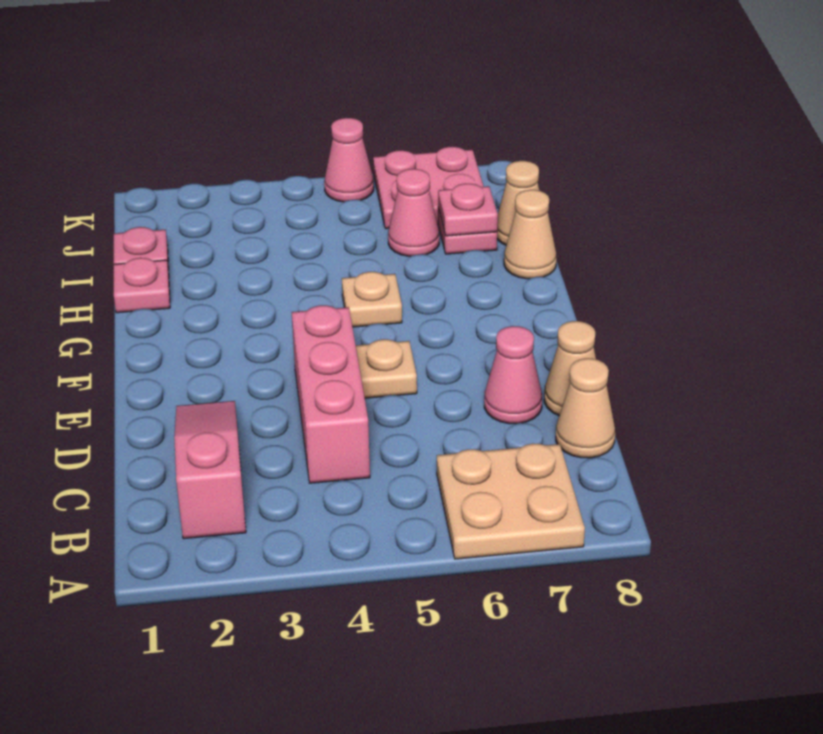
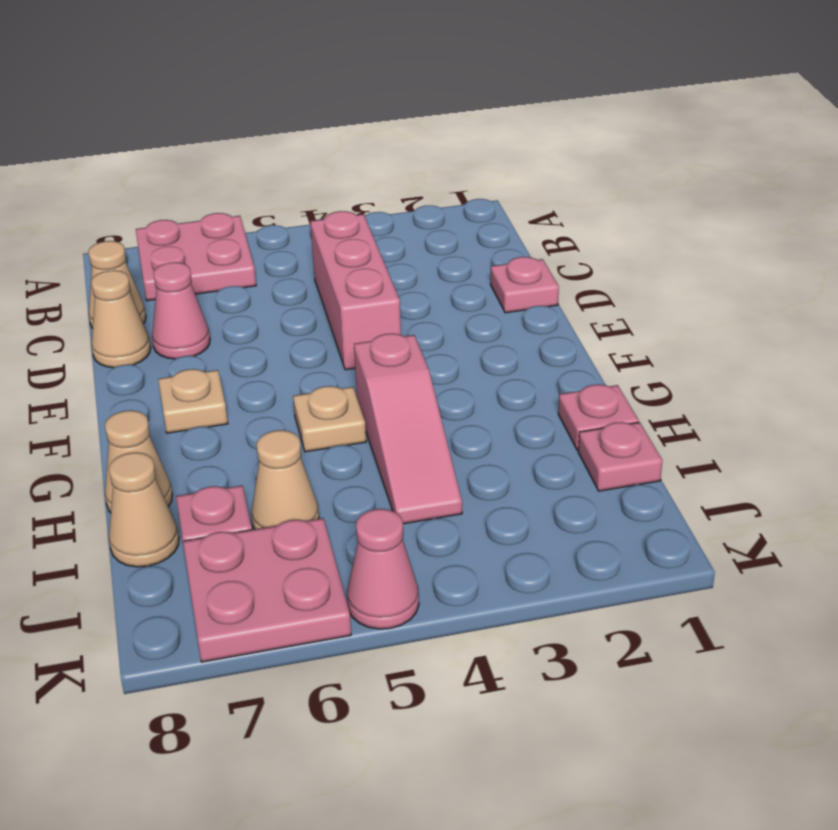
tan 2x2 plate [437,443,585,559] -> pink 2x2 plate [136,213,256,301]
pink 1x3 slope [174,401,246,539] -> pink 1x3 slope moved to [354,333,462,524]
tan 1x1 plate [356,339,417,398] -> tan 1x1 plate moved to [158,369,228,433]
pink 1x1 cone [388,169,439,256] -> tan 1x1 cone [252,430,319,529]
pink 1x1 plate [438,183,498,236] -> pink 1x1 plate moved to [491,257,559,313]

